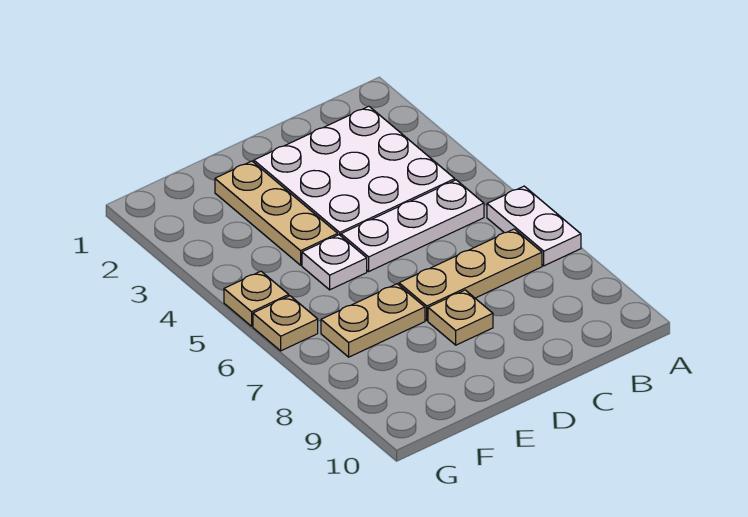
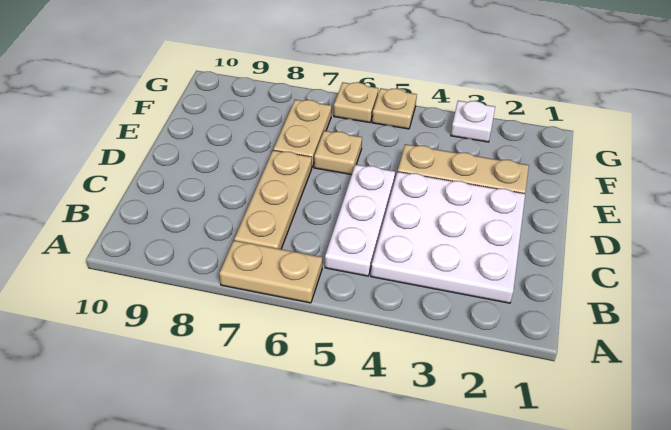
white 1x2 plate [487,186,581,266] -> tan 1x2 plate [219,240,322,303]
tan 1x1 plate [428,290,493,345] -> tan 1x1 plate moved to [314,131,362,175]
white 1x1 plate [302,235,367,290] -> white 1x1 plate moved to [451,101,495,142]

